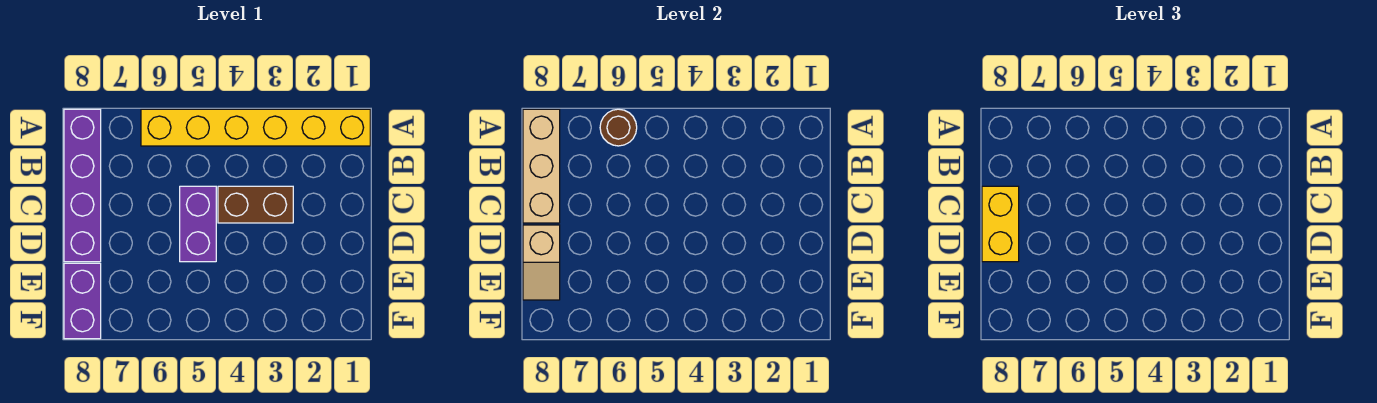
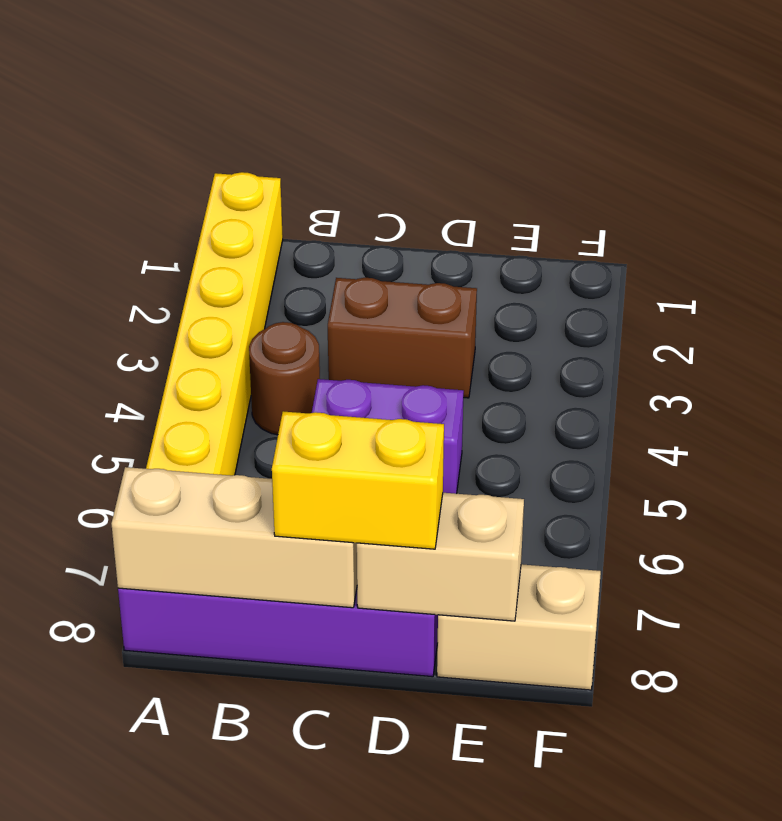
brown 1x1 round brick [600,109,637,146] -> brown 1x1 round brick moved to [249,322,320,435]
brown 1x2 brick [218,186,293,223] -> brown 1x2 brick turned to [328,278,477,398]
tan 1x2 slope [523,225,560,300] -> tan 1x2 brick [357,493,524,621]
purple 1x2 brick [64,263,101,339] -> tan 1x2 brick [437,564,601,690]

